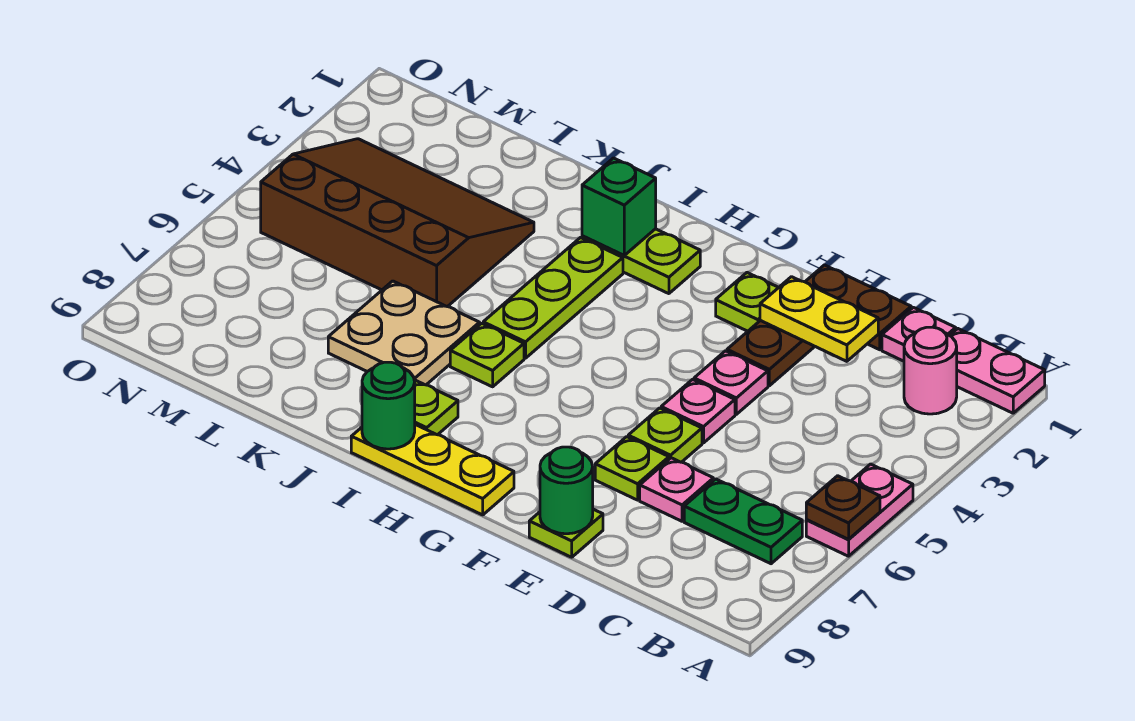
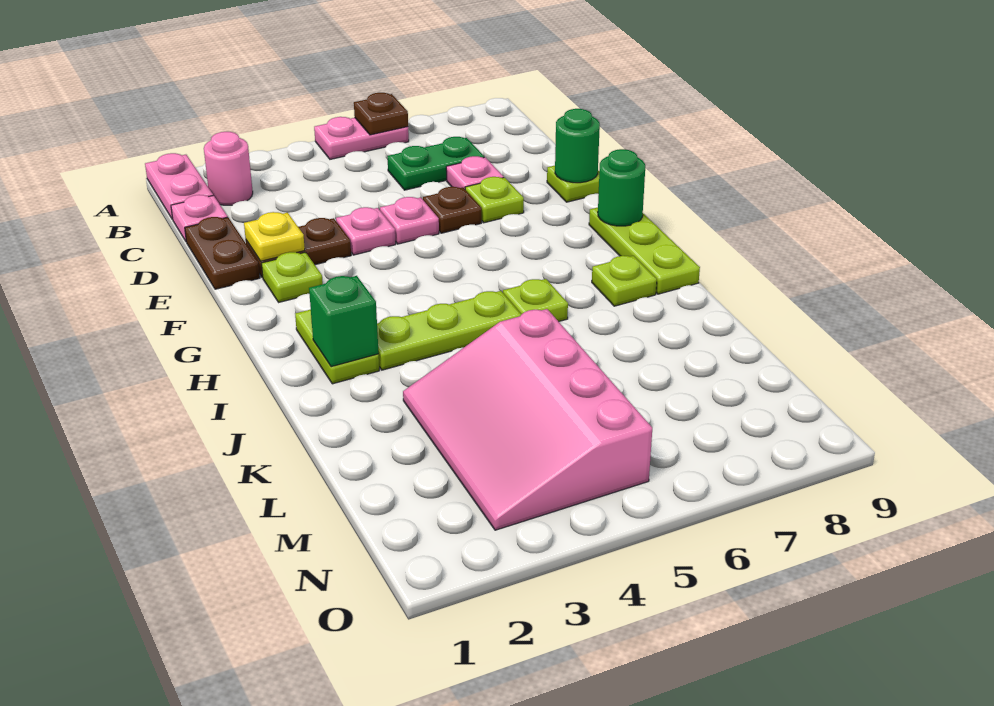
green 1x2 plate [684,479,802,564] -> green 1x2 plate turned to [387,137,484,190]
yellow 1x2 plate [760,277,878,361] -> yellow 1x1 plate [244,212,305,261]
lime 1x1 plate [628,408,702,462] -> brown 1x1 plate [423,187,482,233]
yellow 1x3 plate [351,425,514,515] -> lime 1x3 plate [589,207,700,294]
green 1x1 round brick [362,362,415,449] -> green 1x1 round brick moved to [598,149,645,226]
tan 2x2 plate [328,281,480,385] -> none
brown 3x4 slope [261,139,534,307] -> pink 3x4 slope [403,309,652,530]

